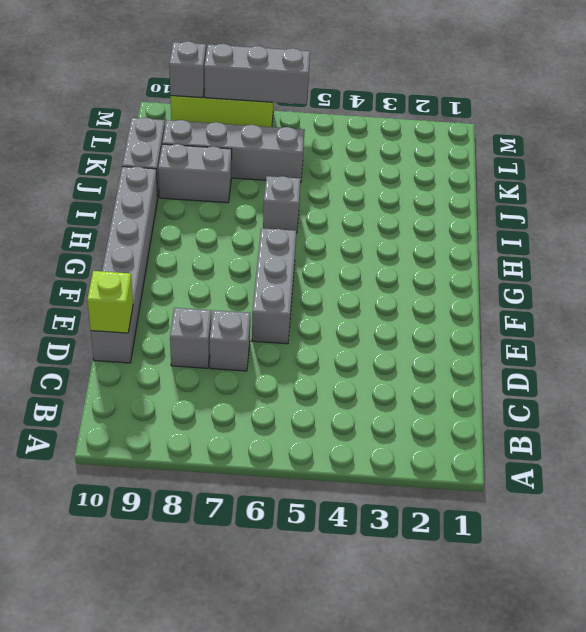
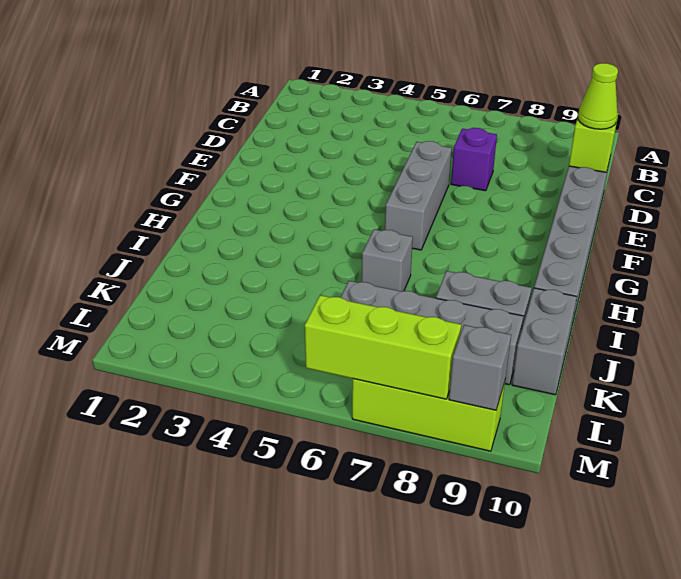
grey 1x1 brick [210,310,250,371] -> purple 1x1 brick [451,128,497,191]
grey 1x1 brick [170,308,211,368] -> none
none -> lime 1x1 cone [578,63,618,129]
grey 1x3 brick [204,44,310,104] -> lime 1x3 brick [305,295,461,399]

